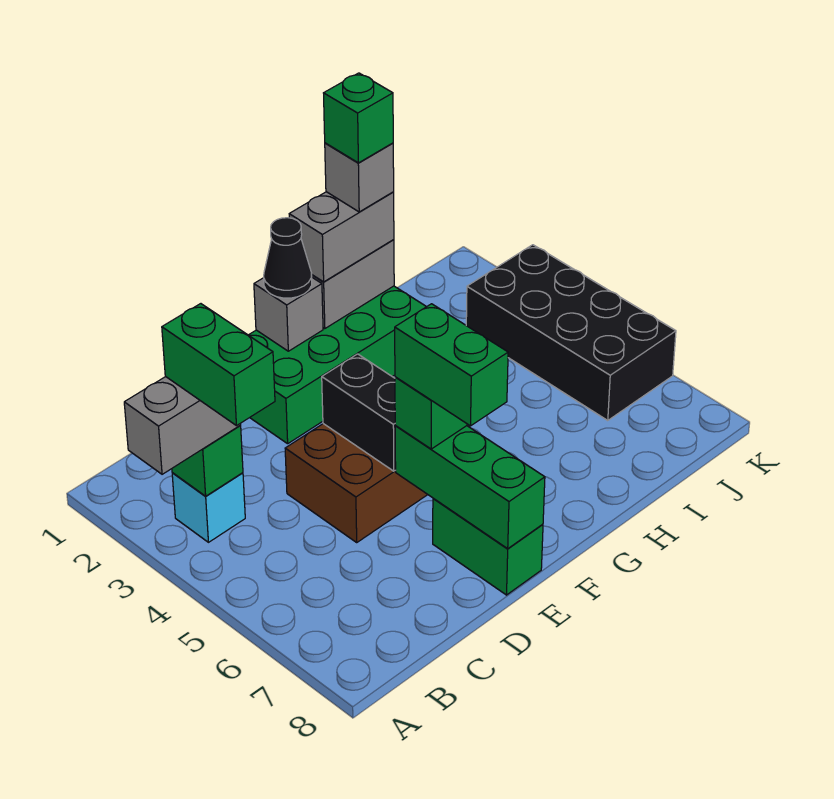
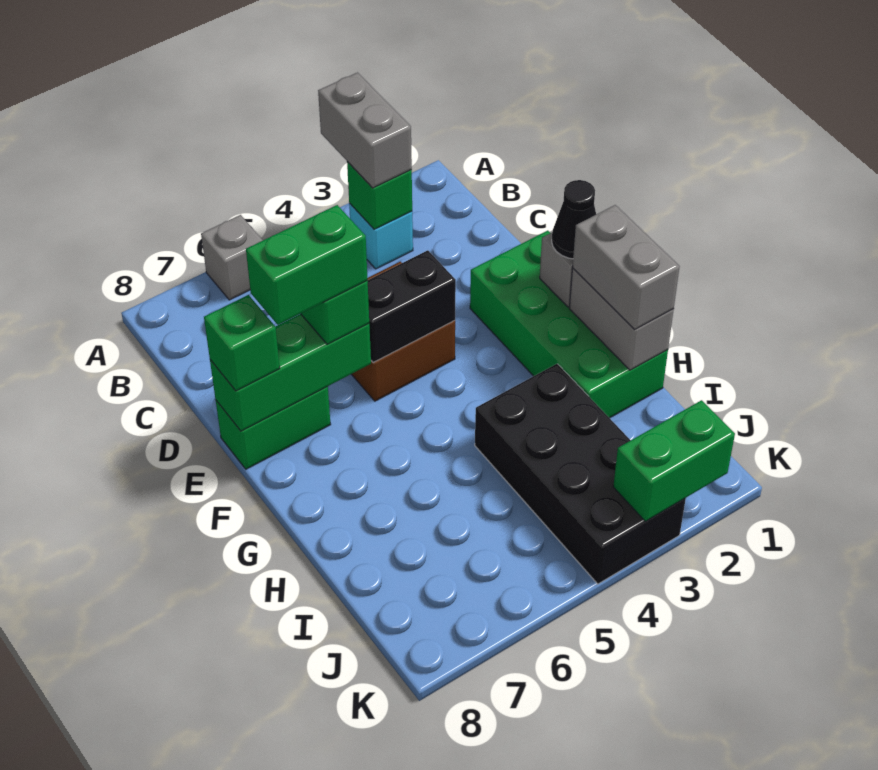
green 1x2 brick [162,304,275,426] -> green 1x2 brick moved to [613,400,735,521]
grey 1x1 brick [325,143,394,212] -> grey 1x1 brick moved to [201,215,263,300]
green 1x1 brick [324,73,393,163] -> green 1x1 brick moved to [204,295,280,391]
black 2x4 brick [466,245,676,420] -> black 2x4 brick turned to [475,364,686,584]

